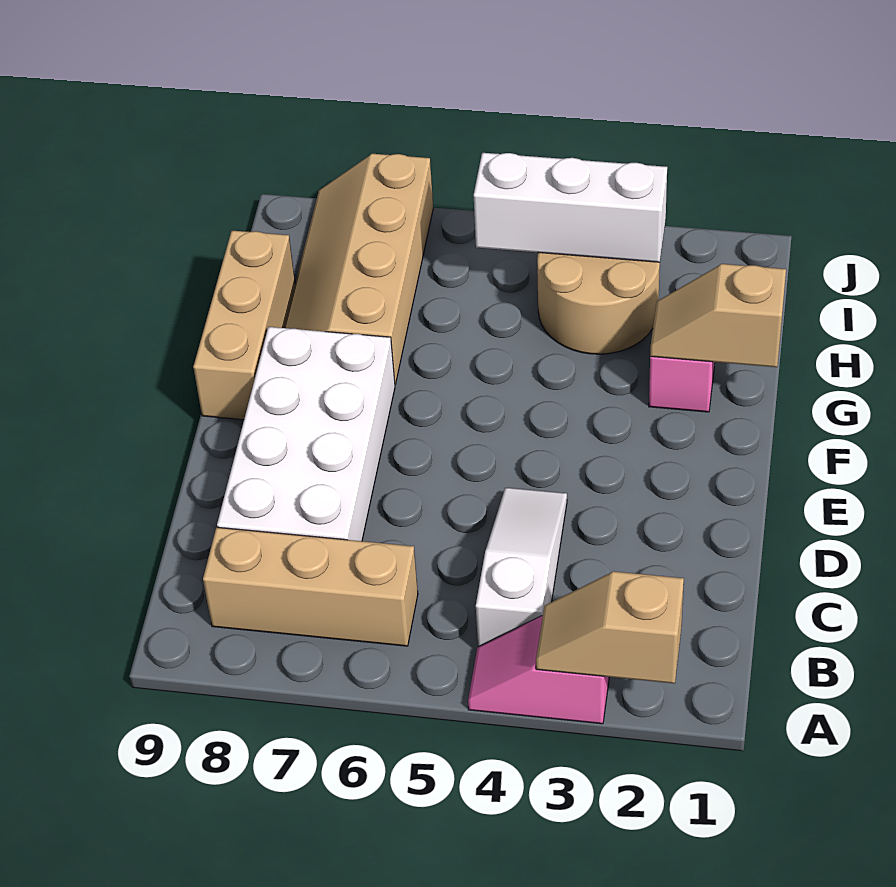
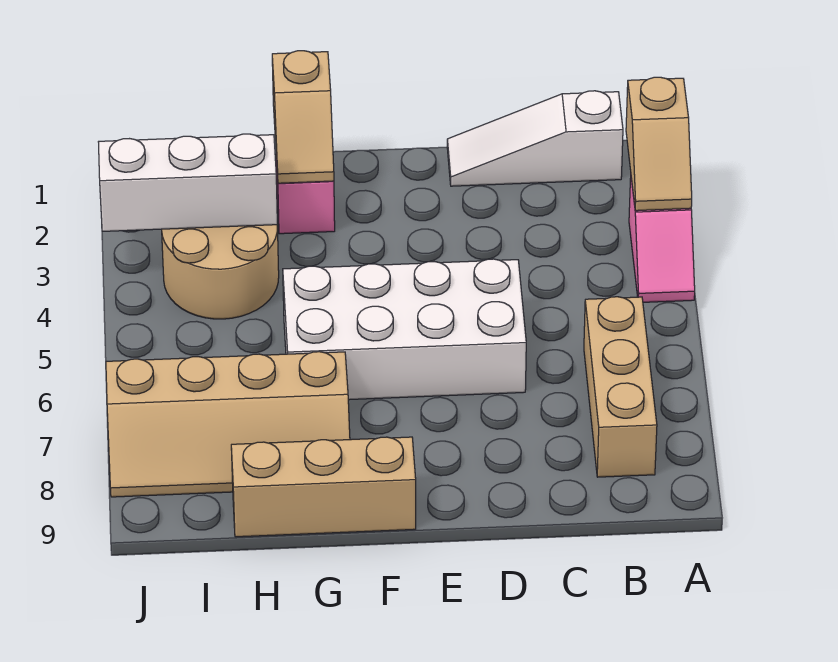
white 1x3 slope [476,488,567,647] -> white 1x3 slope moved to [447,91,623,186]
white 2x4 brick [217,327,395,541] -> white 2x4 brick moved to [283,259,526,400]
white 1x3 brick [474,153,667,262] -> white 1x3 brick turned to [99,134,277,231]

